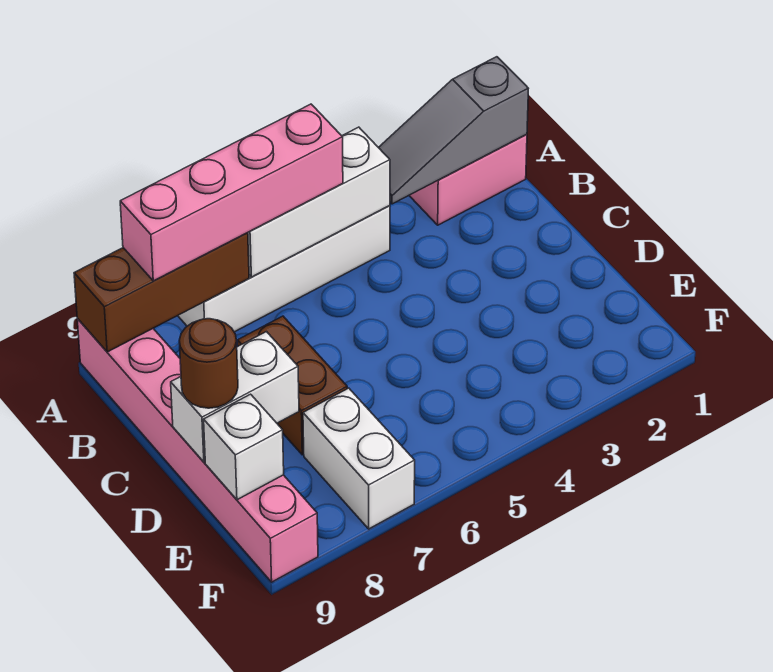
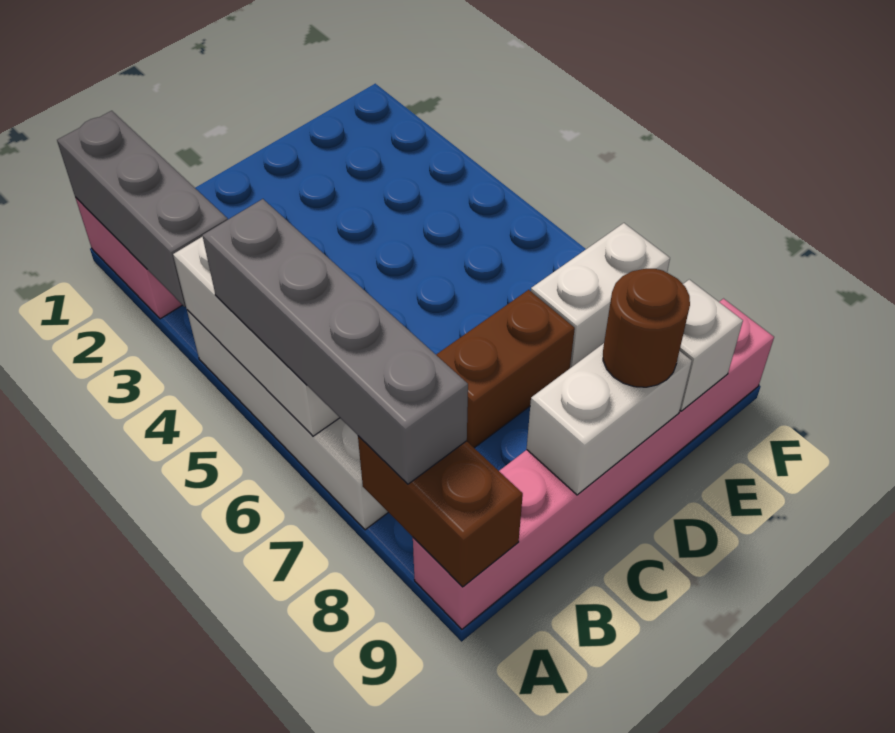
grey 1x3 slope [378,57,528,204] -> grey 1x3 brick [57,111,228,307]
pink 1x4 brick [120,104,343,281] -> grey 1x4 brick [202,199,468,484]
brown 1x3 brick [74,233,249,352] -> brown 1x2 brick [358,436,523,587]
white 1x2 brick [171,332,299,462] -> white 1x2 brick turned to [527,343,692,495]

